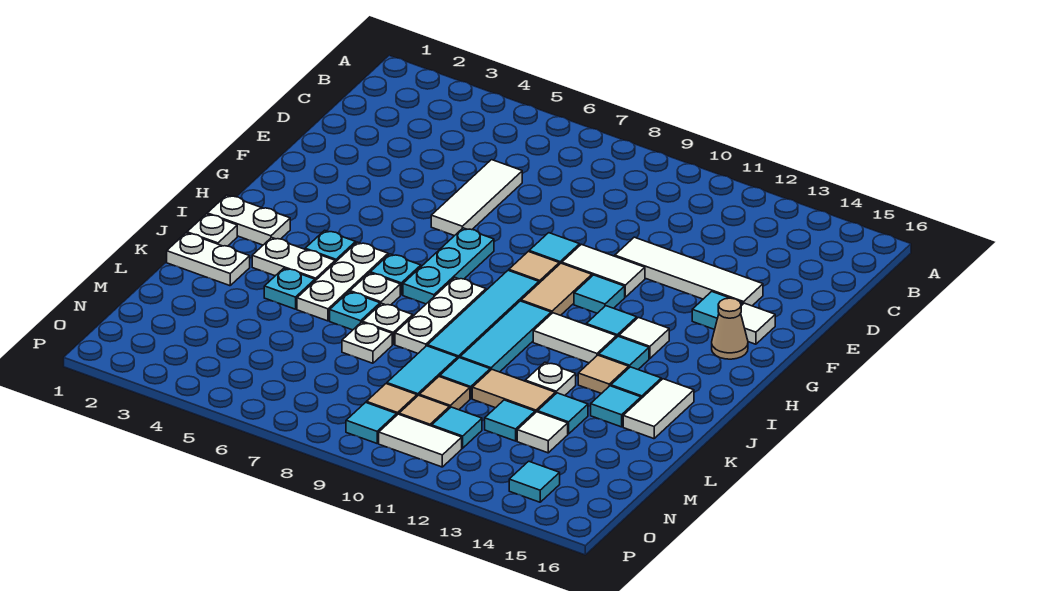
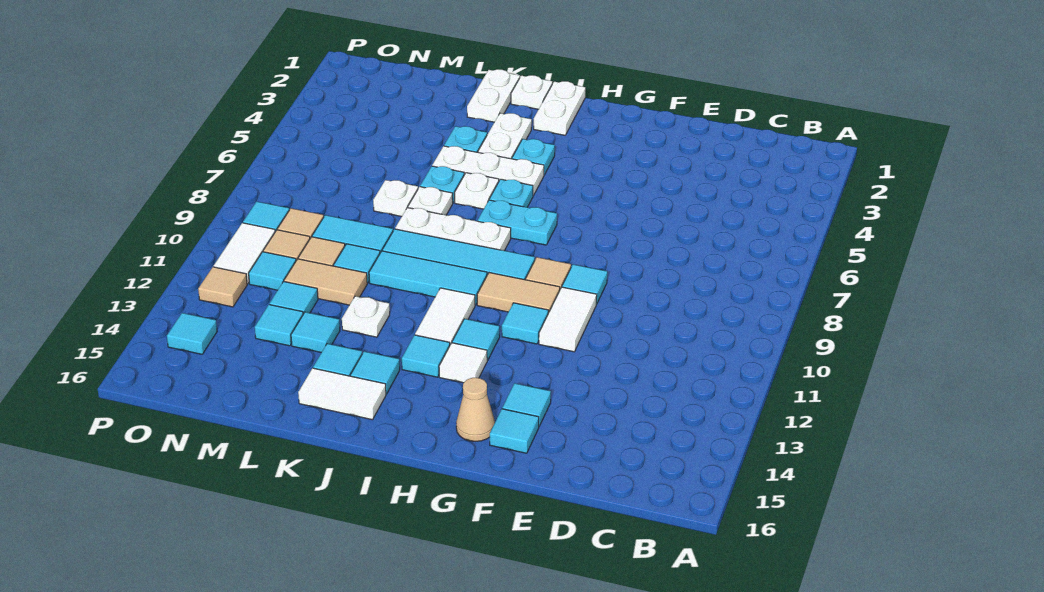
white 1x3 tile [431,160,522,236] -> none
white 1x4 tile [615,237,763,306] -> none
white 1x1 tile [741,303,775,344] -> cyan 1x1 tile [490,409,539,453]
cyan 1x3 plate [403,228,494,304] -> cyan 1x2 plate [478,200,557,245]
tan 1x1 tile [578,355,629,394] -> tan 1x1 tile moved to [198,267,247,307]
tan 1x2 tile [472,370,555,413] -> tan 1x2 tile turned to [284,259,367,305]
white 1x1 tile [517,412,568,453] -> cyan 1x1 tile [255,305,303,346]

